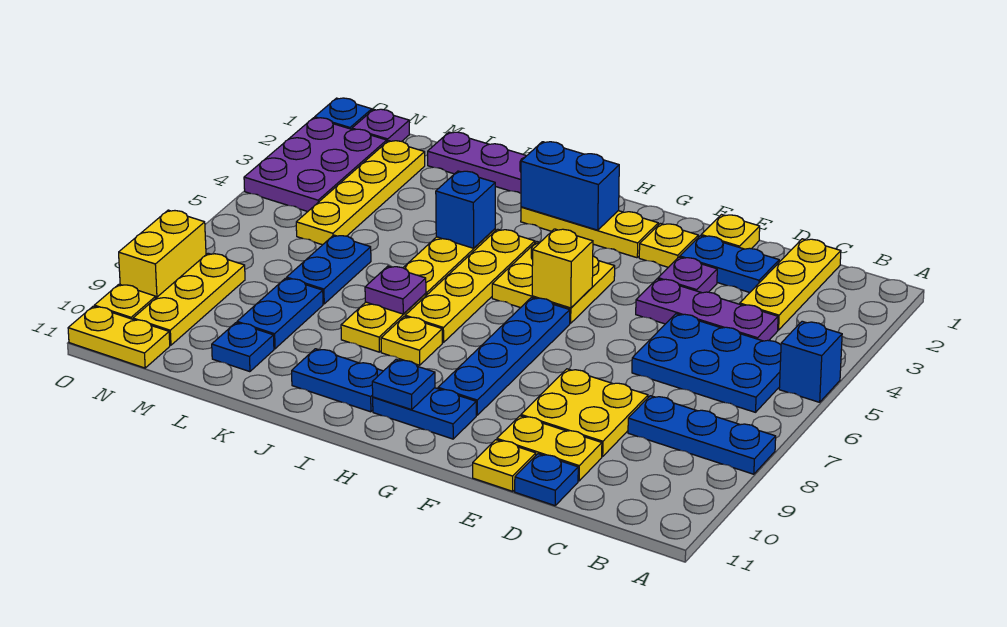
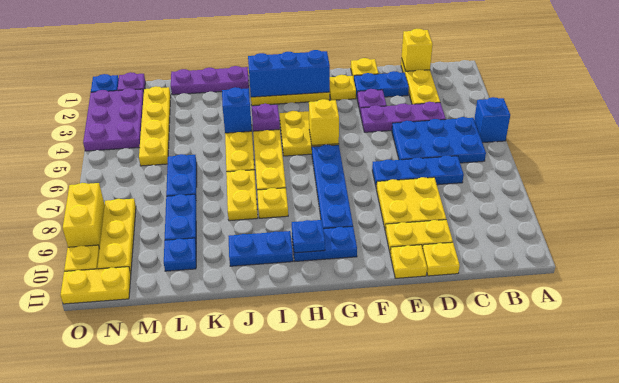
blue 1x3 plate [628,396,776,474] -> blue 1x3 plate moved to [372,156,464,189]
none -> yellow 1x1 brick [402,29,433,71]
blue 1x1 plate [515,454,578,506] -> yellow 1x1 plate [422,242,460,276]
blue 1x2 brick [521,142,619,230] -> blue 1x3 brick [248,50,330,97]
purple 1x1 plate [365,266,426,314] -> purple 1x1 plate moved to [252,104,280,131]

